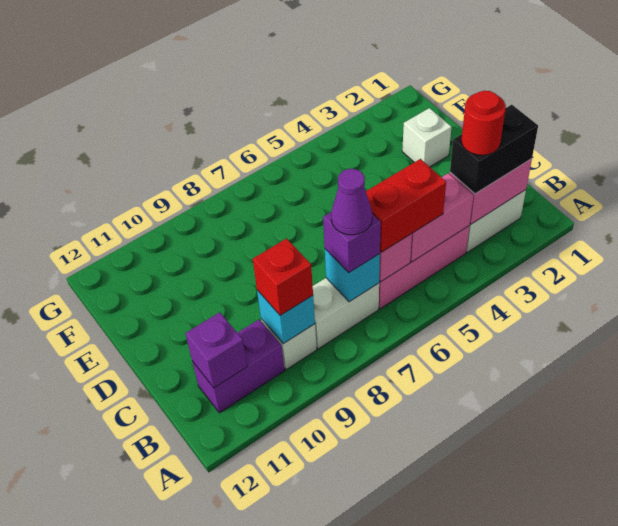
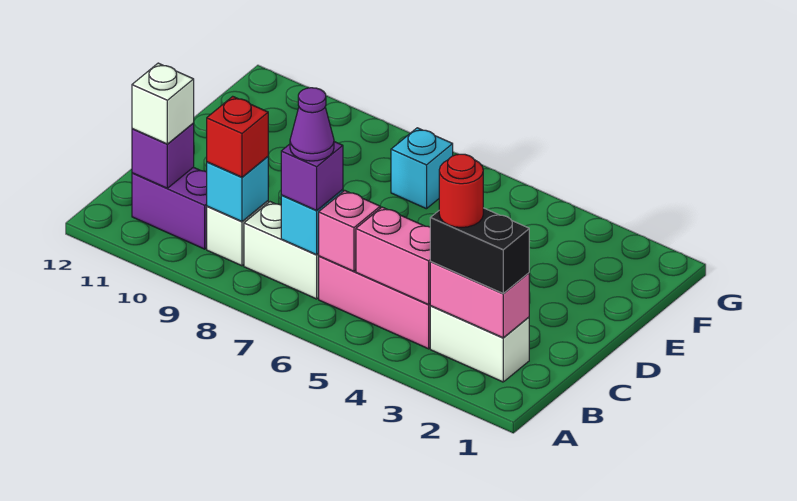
red 1x2 brick [366,159,446,252] -> none
white 1x1 brick [402,108,451,167] -> white 1x1 brick moved to [132,63,194,144]
none -> cyan 1x1 brick [391,128,453,209]

